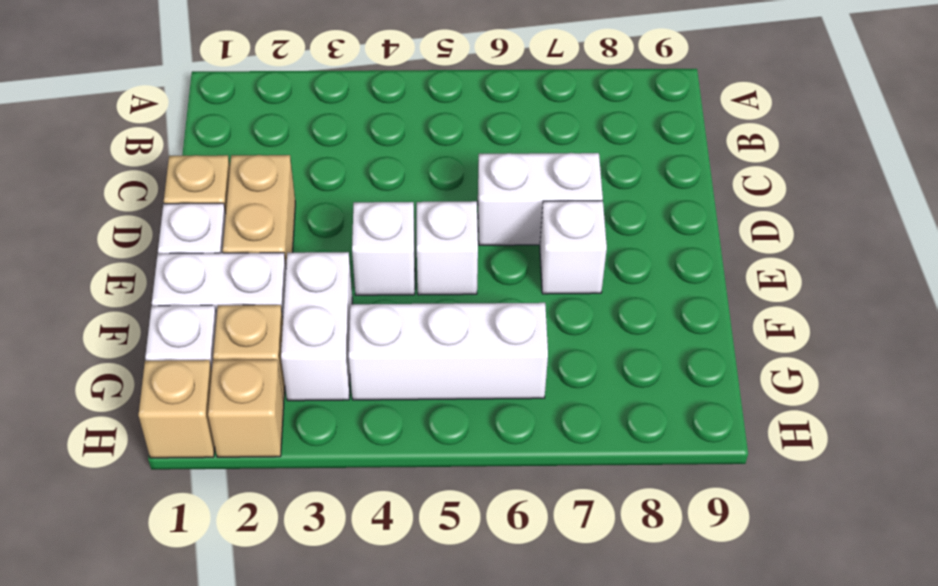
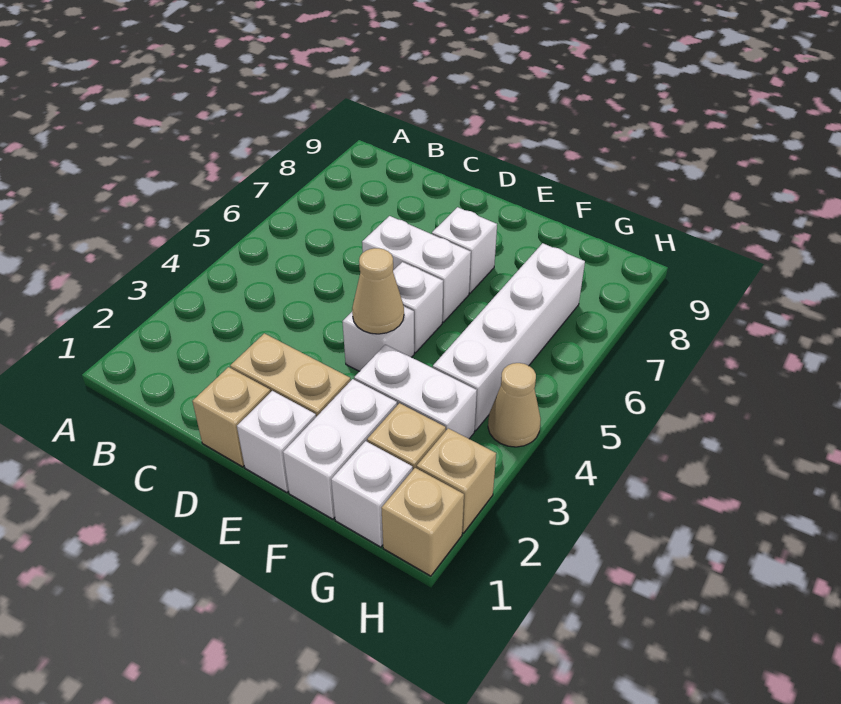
white 1x2 brick [478,153,603,245] -> white 1x2 brick turned to [362,216,471,322]
none -> tan 1x1 cone [352,248,404,334]
white 1x3 brick [349,303,548,400] -> white 1x4 brick [433,243,585,431]
none -> tan 1x1 cone [488,363,541,447]

